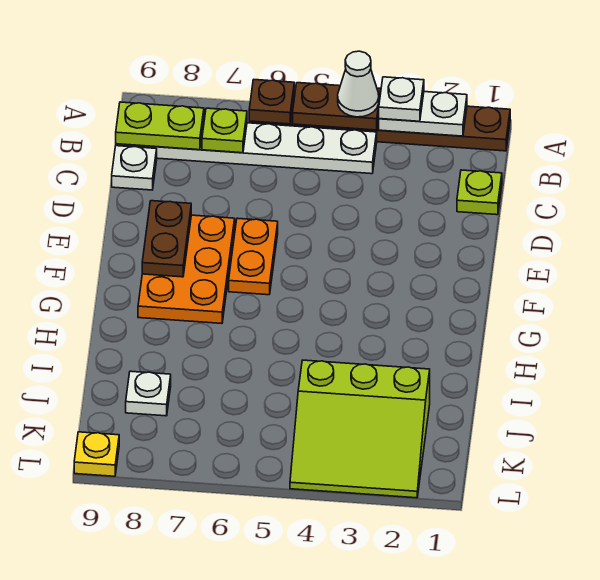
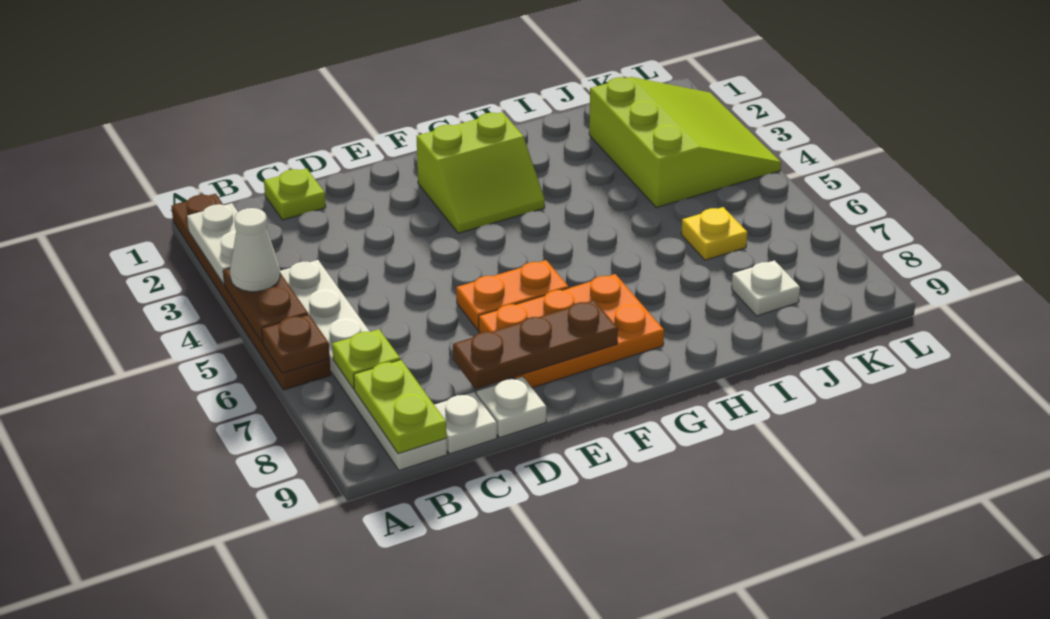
white 1x1 plate [379,77,424,121] -> white 1x1 plate moved to [477,377,546,438]
brown 1x2 plate [142,201,191,277] -> brown 1x3 plate [453,300,618,389]
none -> lime 2x2 slope [417,112,545,233]
yellow 1x1 plate [74,432,119,476] -> yellow 1x1 plate moved to [681,207,747,260]

